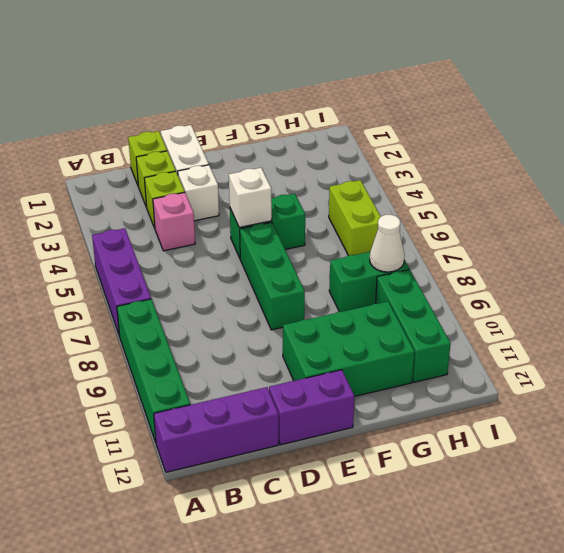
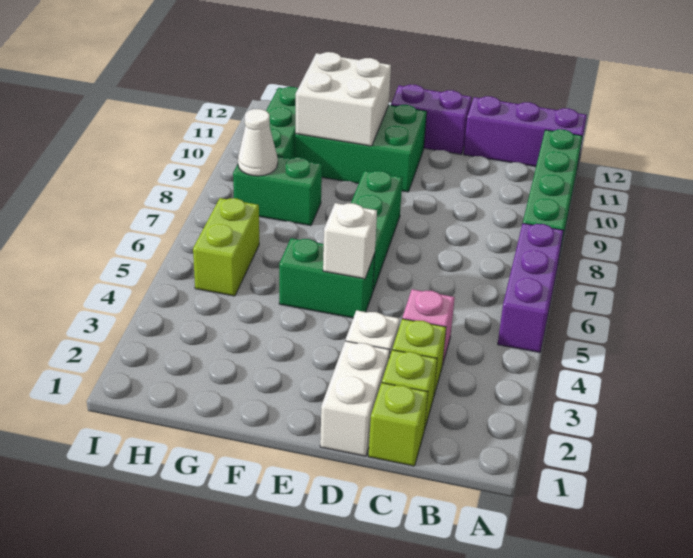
none -> white 2x2 brick [296,52,391,146]

